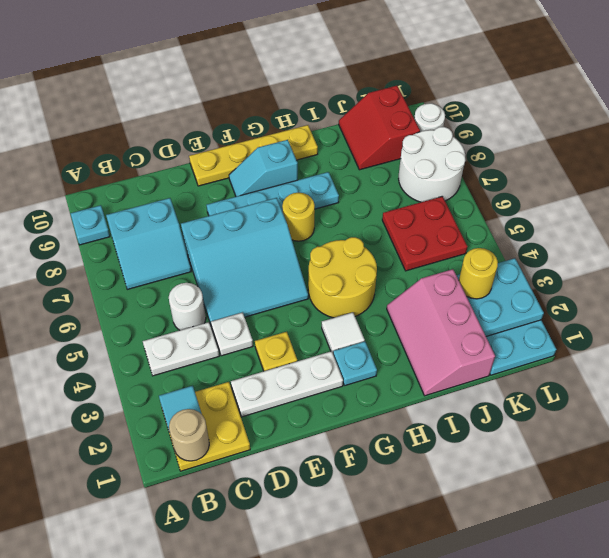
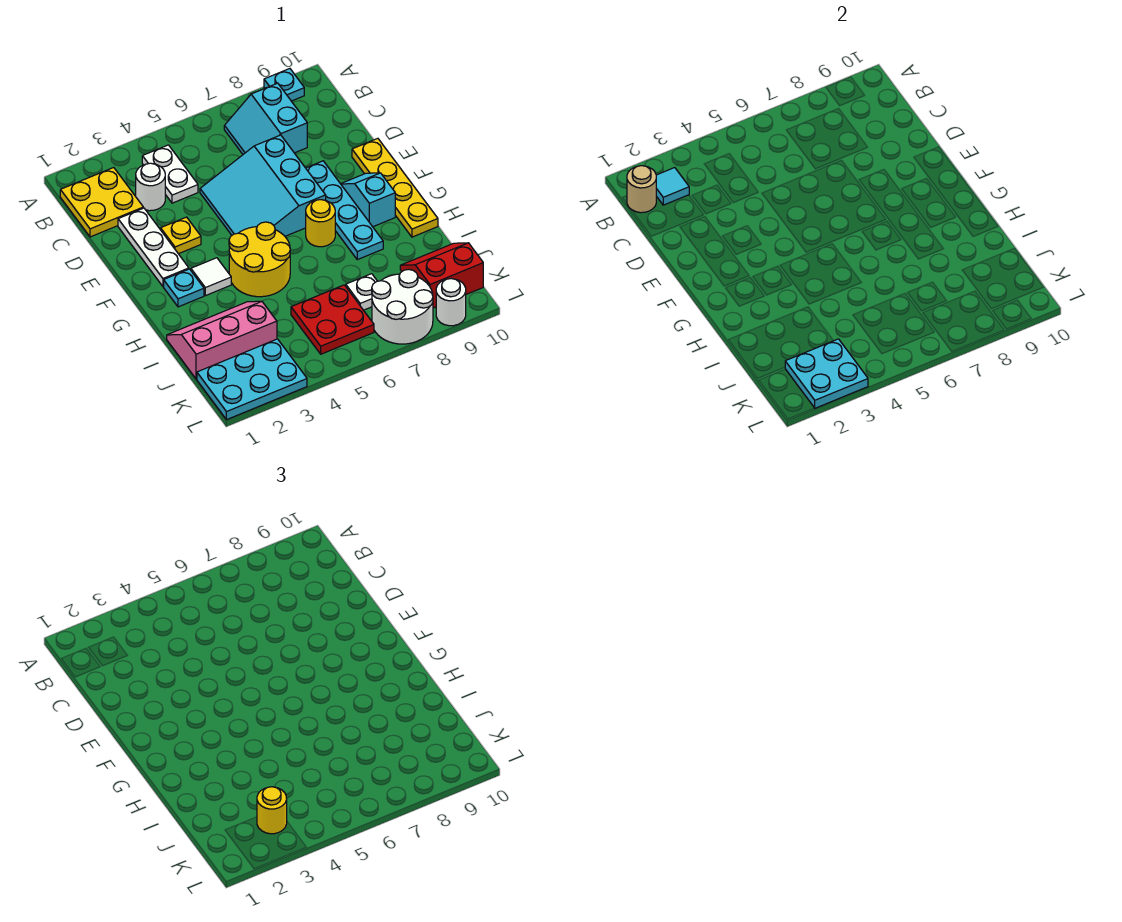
white 1x1 round brick [169,283,206,330] -> white 1x1 round brick moved to [136,163,165,211]
white 1x1 plate [211,312,253,356] -> white 1x1 plate moved to [346,274,377,310]

